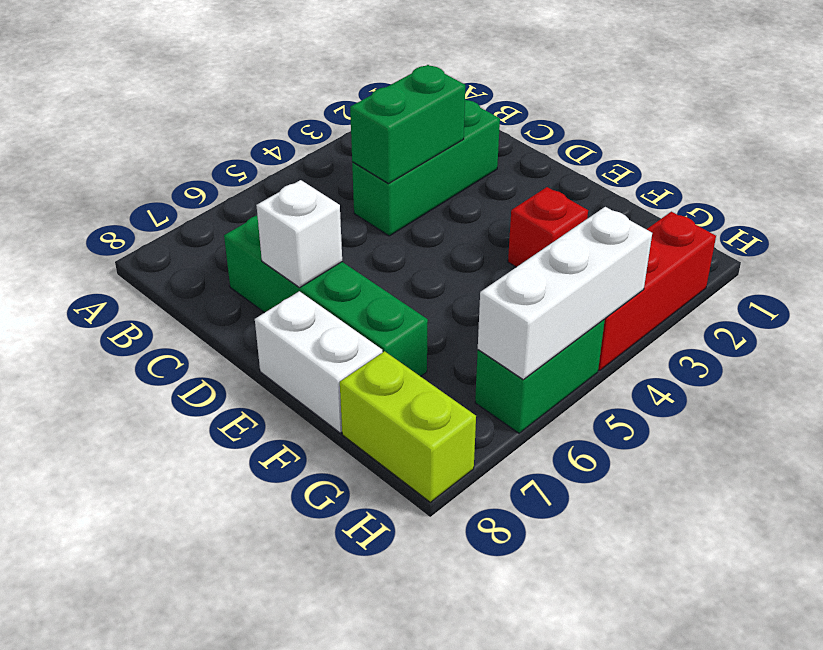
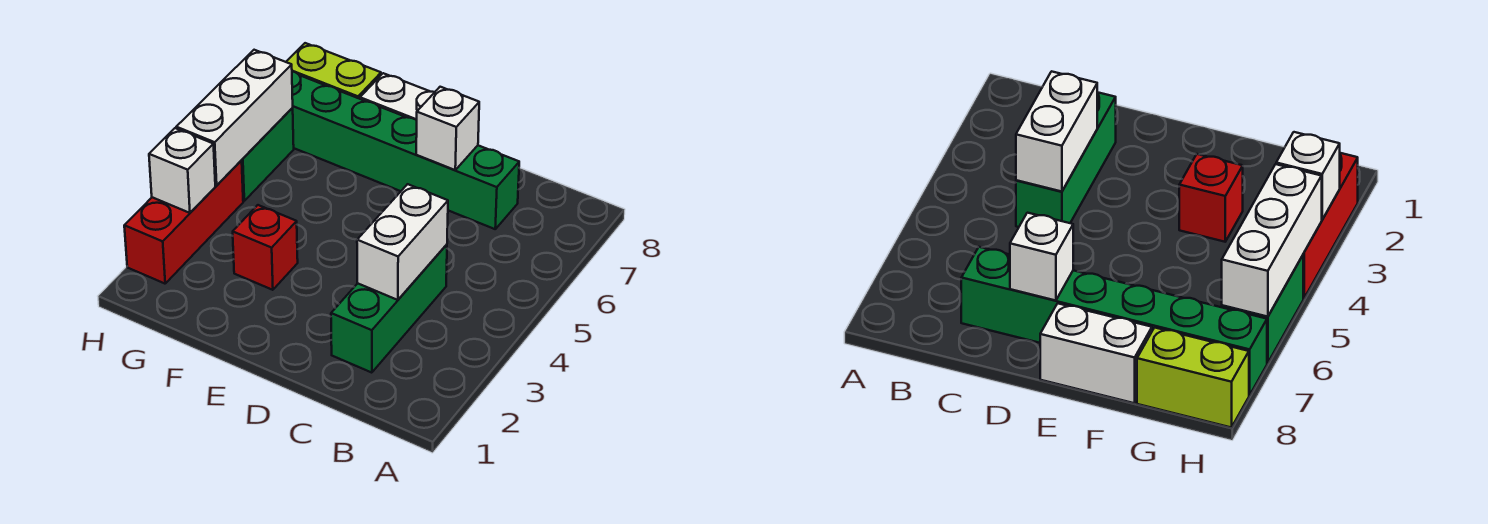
green 1x2 brick [350,65,465,184] -> white 1x2 brick [357,184,448,300]
green 1x4 brick [224,216,428,376] -> green 1x6 brick [292,71,519,229]
none -> white 1x1 brick [149,128,215,213]

